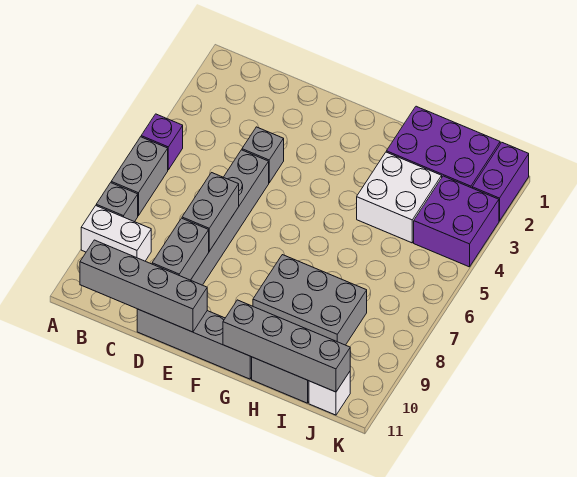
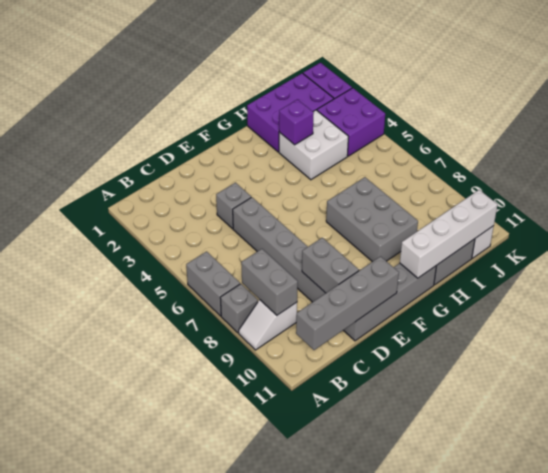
purple 1x1 brick [141,114,183,170] -> purple 1x1 brick moved to [279,99,314,145]
white 1x2 brick [81,206,151,261] -> white 1x2 slope [239,300,297,350]
grey 1x2 brick [182,173,239,251] -> grey 1x2 brick moved to [241,249,298,315]
grey 2x3 brick [253,255,367,345] -> grey 2x3 brick turned to [326,177,418,262]
grey 1x4 brick [223,300,350,392] -> white 1x4 brick [400,190,498,278]

